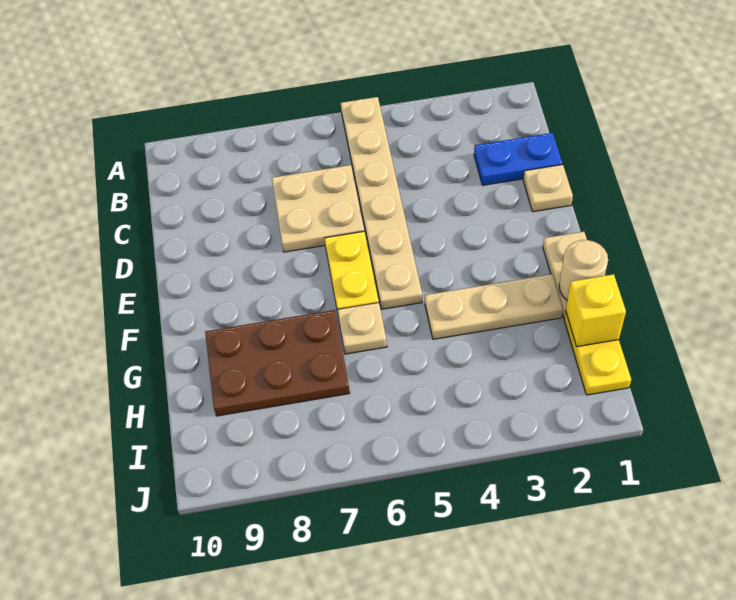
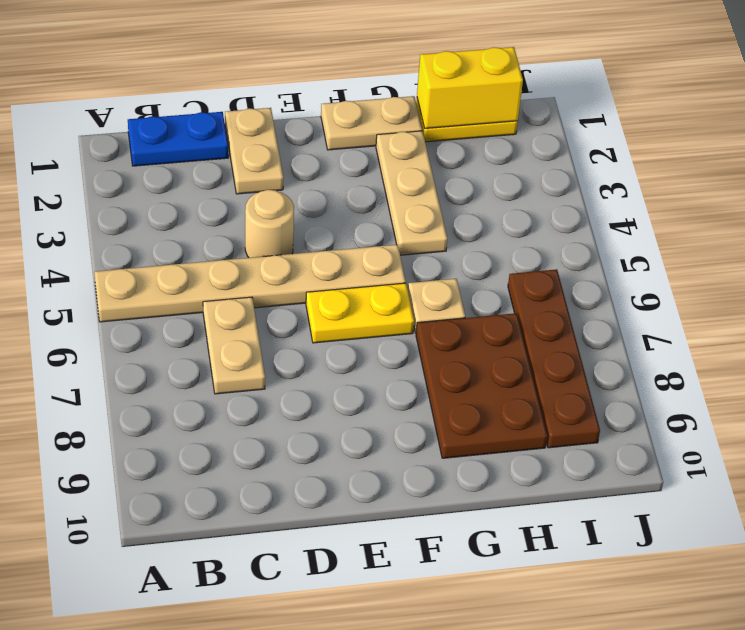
blue 1x2 plate [474,133,562,185] -> blue 1x2 plate turned to [128,112,228,166]
tan 2x2 plate [272,165,364,252] -> tan 1x2 plate [203,297,265,394]
tan 1x1 plate [523,164,573,212] -> tan 1x2 plate [225,108,283,194]
tan 1x1 round brick [559,240,608,300] -> tan 1x1 round brick moved to [245,190,294,258]
yellow 1x1 brick [566,274,626,347] -> yellow 1x2 brick [417,47,523,128]
none -> brown 1x4 plate [508,269,600,448]

